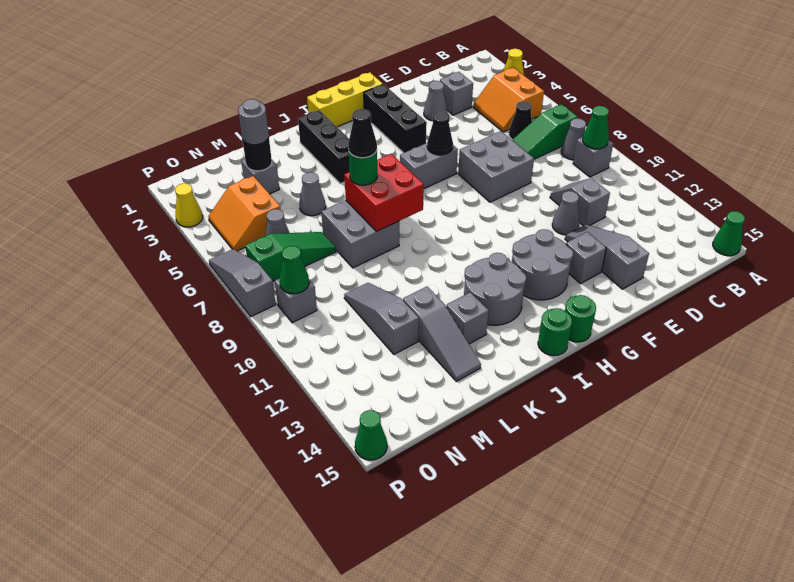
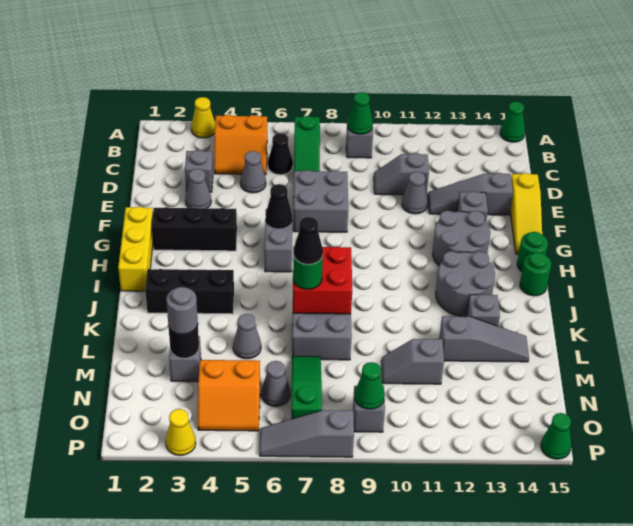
grey 1x1 cone [561,118,586,160] -> grey 1x1 cone moved to [240,151,266,193]
none -> yellow 1x3 slope [510,173,542,254]
grey 1x3 slope [344,283,419,354] -> grey 1x2 slope [381,339,444,384]

